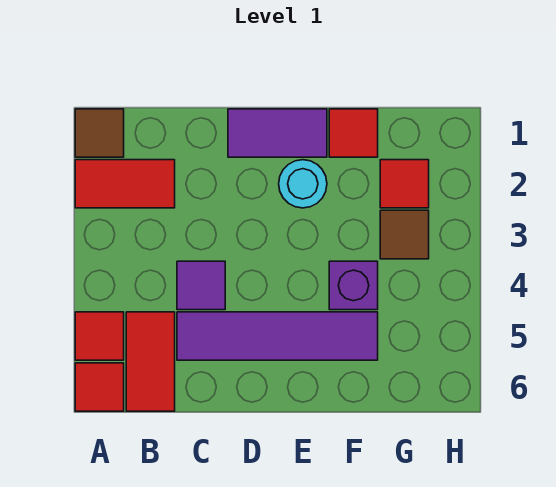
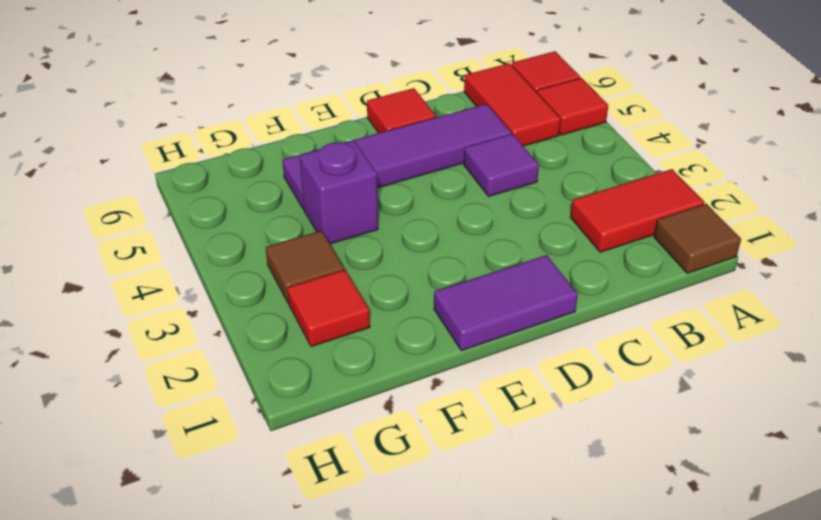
cyan 1x1 round brick [279,160,327,208] -> none
red 1x1 tile [329,109,378,157] -> red 1x1 tile moved to [367,88,436,133]

